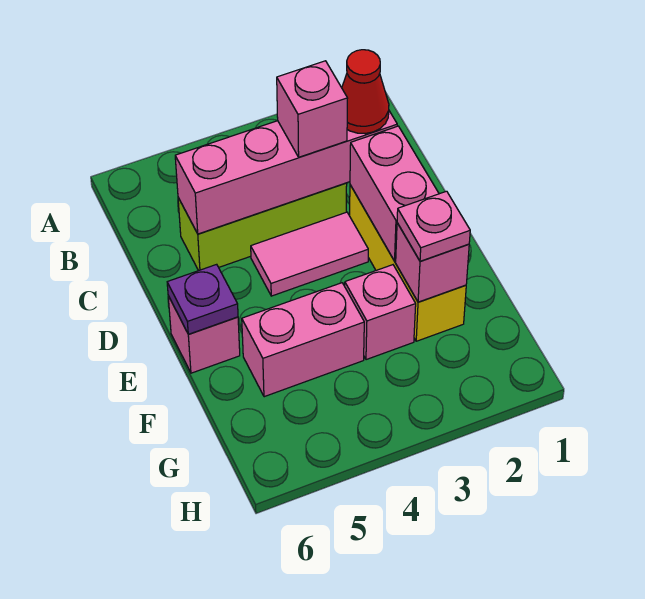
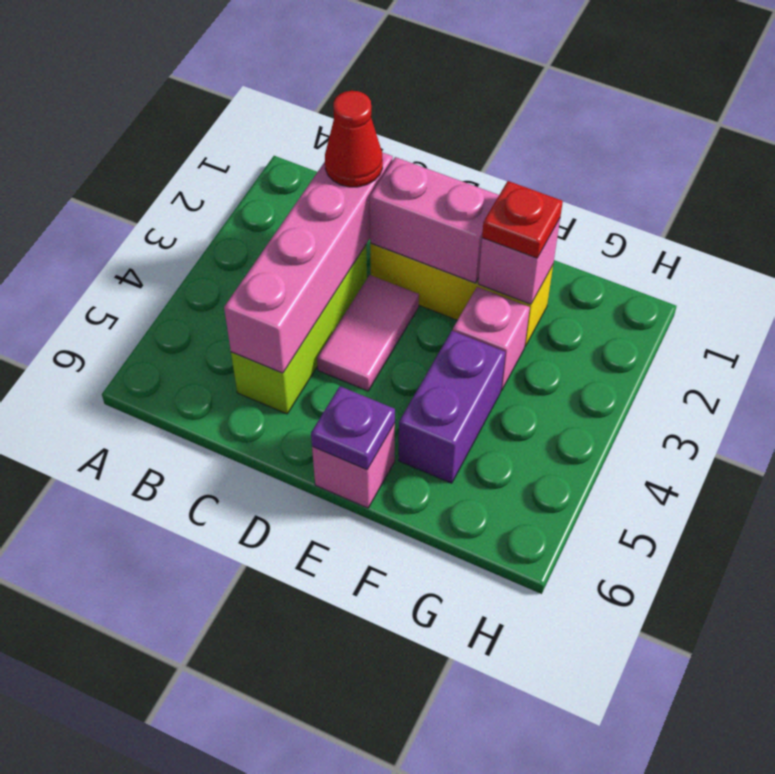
pink 1x1 brick [277,61,348,157] -> none
pink 1x1 plate [397,191,470,261] -> red 1x1 plate [482,181,563,258]
pink 1x2 brick [242,283,364,397] -> purple 1x2 brick [398,331,505,483]

